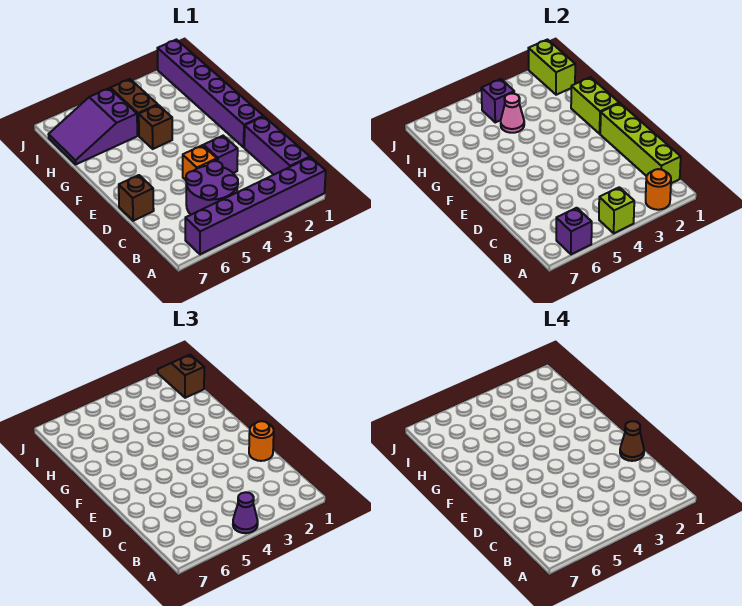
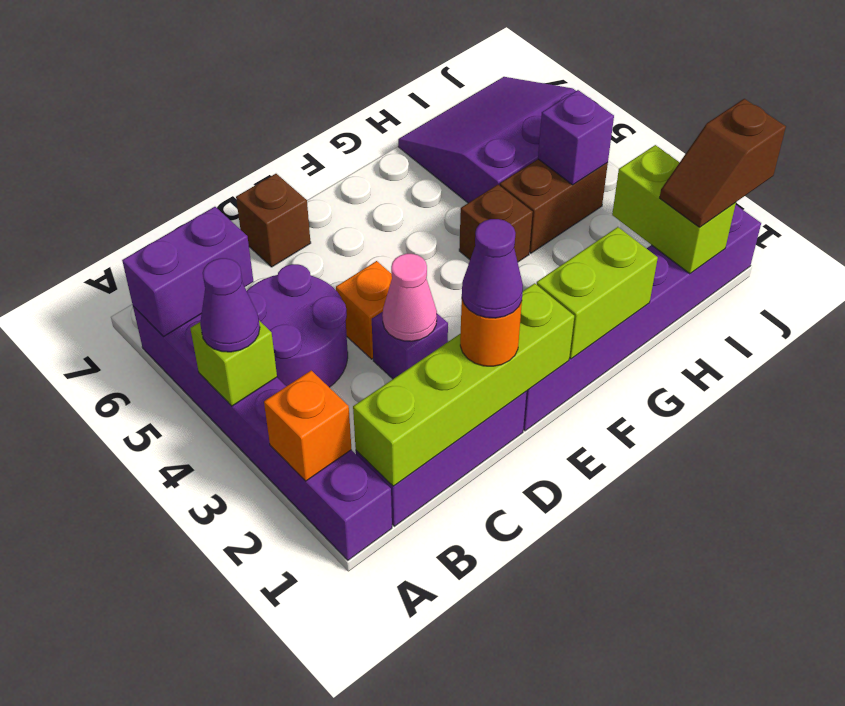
orange 1x1 round brick [646,169,671,210] -> orange 1x1 brick [264,370,351,481]
purple 1x1 brick [556,208,592,254] -> purple 1x2 brick [122,207,254,337]
brown 1x1 cone [620,421,644,461] -> purple 1x1 cone [462,219,523,318]
pink 1x1 cone [501,94,524,133] -> pink 1x1 cone moved to [382,254,437,341]
purple 2x3 slope [48,88,137,164] -> purple 3x3 slope [398,77,576,203]
lime 1x2 brick [528,40,575,95] -> lime 1x2 brick turned to [612,145,736,274]
brown 1x2 slope [158,355,204,398] -> brown 1x2 slope turned to [660,99,786,227]

